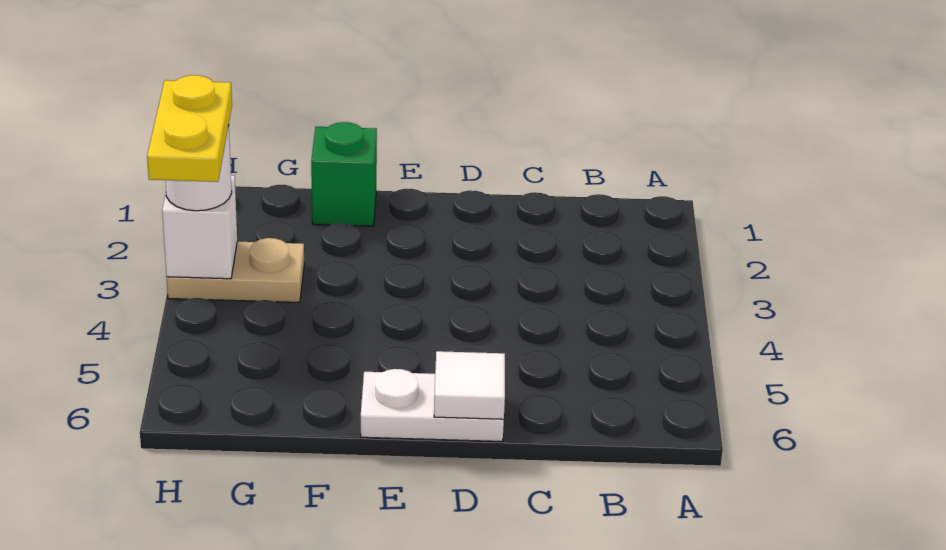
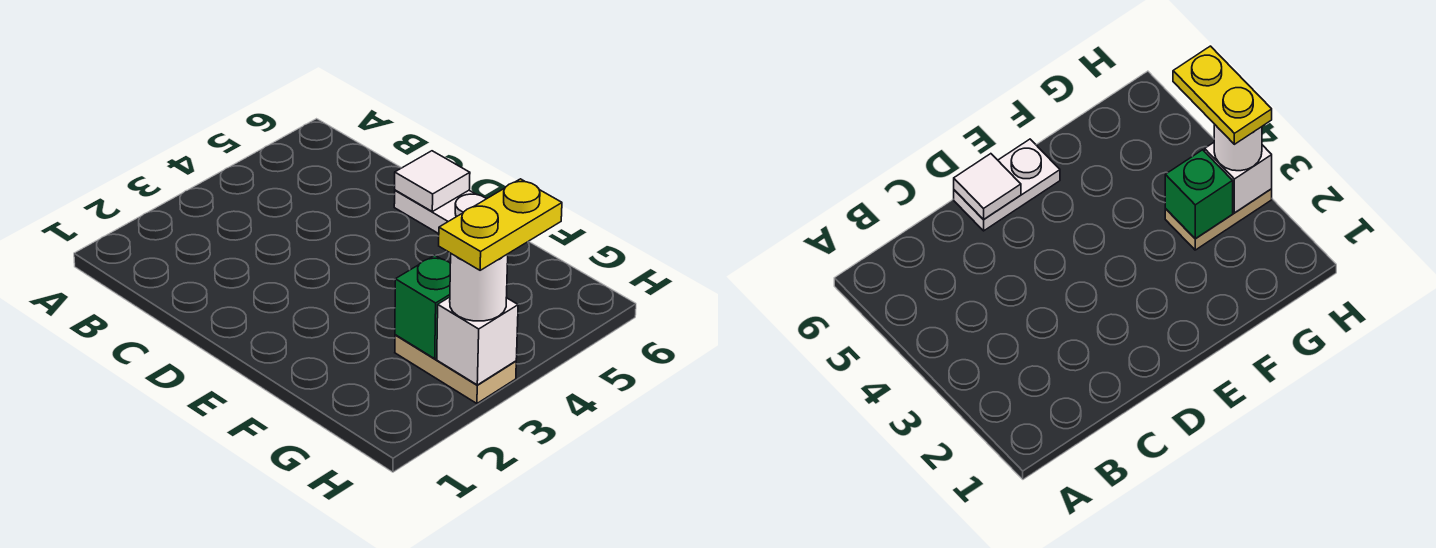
green 1x1 brick [311,122,377,226] -> green 1x1 brick moved to [395,255,450,359]

